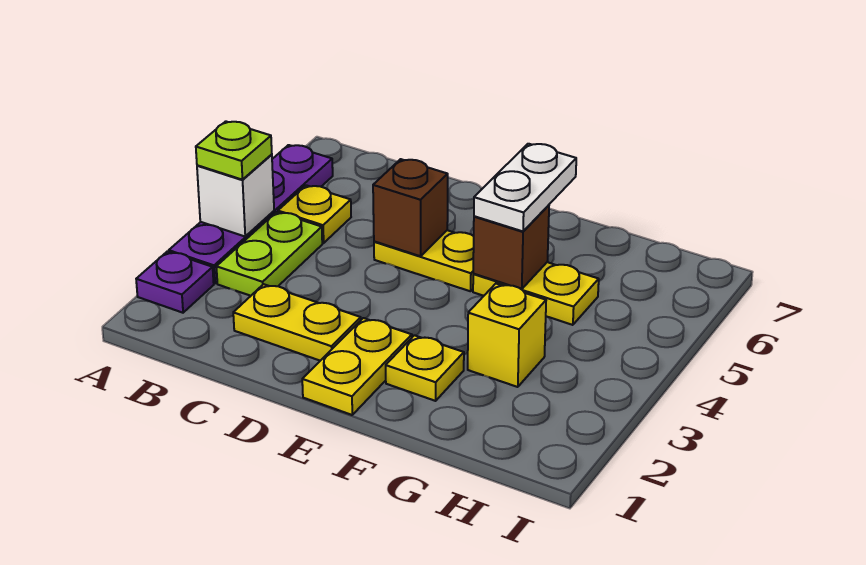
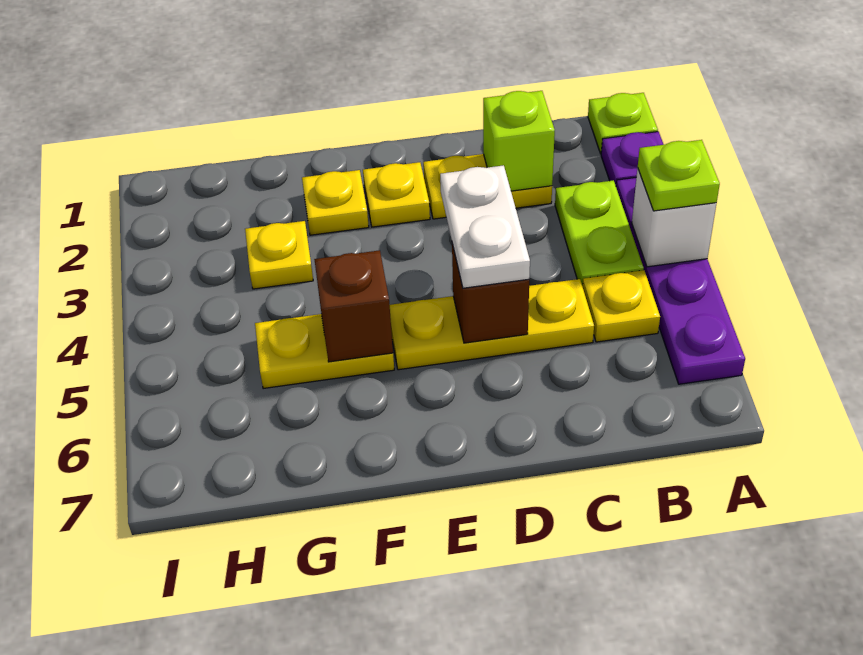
none -> lime 1x1 plate [588,93,658,154]
none -> lime 1x1 brick [483,91,555,191]
yellow 1x2 plate [374,230,474,291] -> yellow 1x3 plate [390,279,594,370]
yellow 1x2 plate [302,318,412,415] -> yellow 1x1 plate [363,162,430,227]
white 1x2 plate [474,144,576,231] -> white 1x2 plate moved to [440,165,530,288]
yellow 1x1 brick [468,284,546,387] -> yellow 1x1 plate [245,221,313,289]

